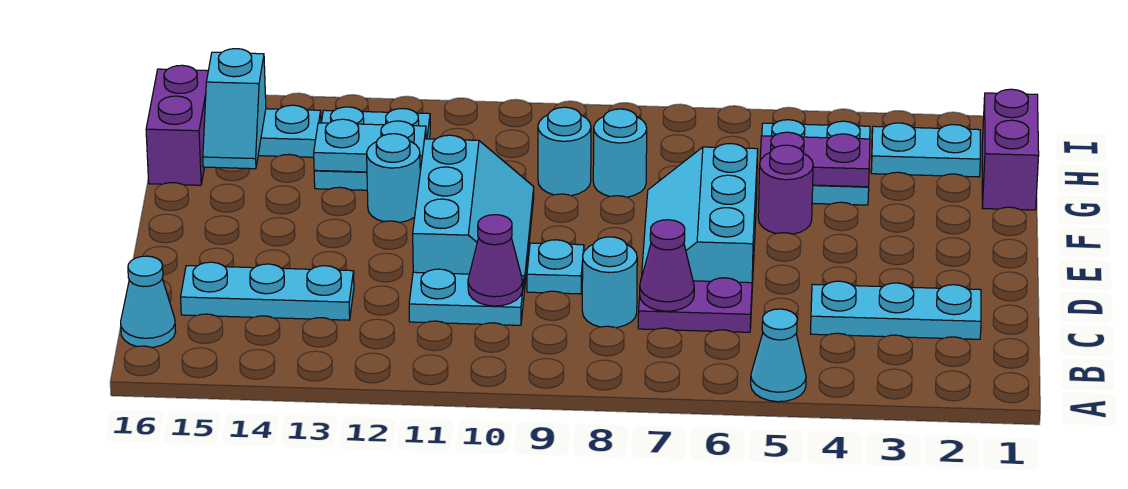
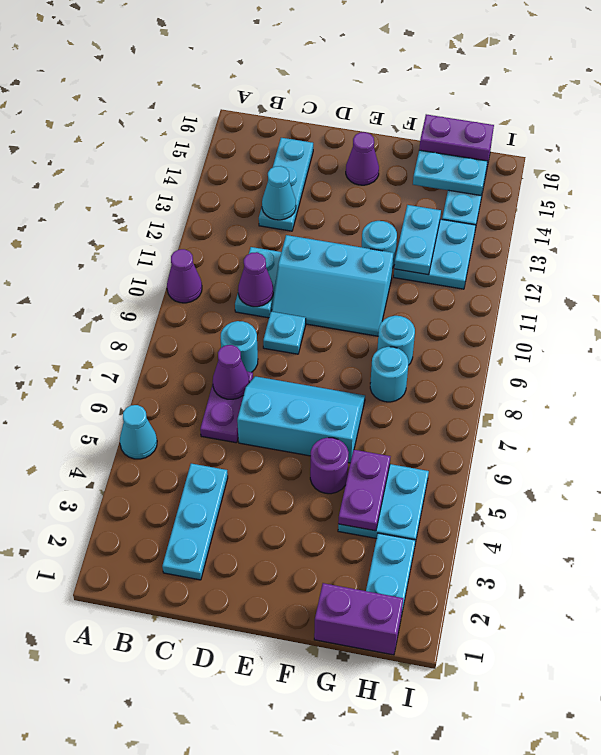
none -> purple 1x1 cone [167,249,202,303]
cyan 1x1 cone [121,256,176,347] -> cyan 1x1 cone moved to [262,166,296,220]
none -> purple 1x1 cone [346,132,379,185]
cyan 1x2 slope [203,49,266,169] -> cyan 1x2 plate [413,150,488,195]

